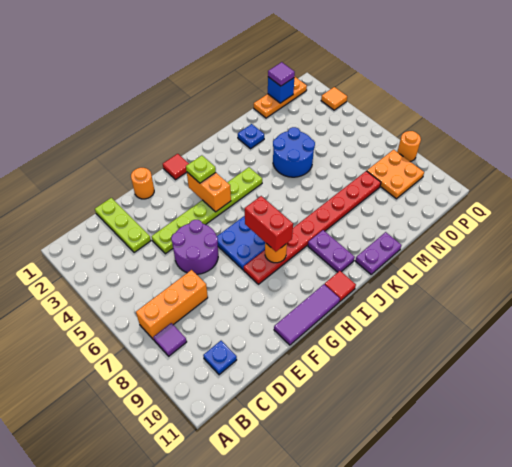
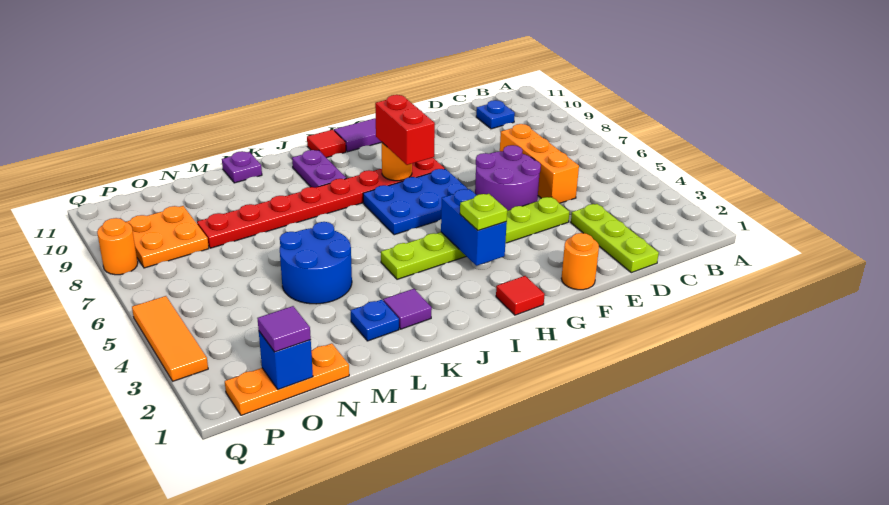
orange 1x3 brick [136,270,208,340] -> orange 1x3 brick turned to [500,124,579,203]
purple 1x1 tile [153,323,187,356] -> purple 1x1 tile moved to [383,289,432,329]
orange 1x2 brick [187,172,231,212] -> blue 1x2 brick [441,189,507,266]
purple 1x2 plate [355,232,402,274] -> purple 1x1 plate [222,151,262,183]
orange 1x1 tile [321,87,347,110] -> orange 1x3 tile [132,296,208,381]

